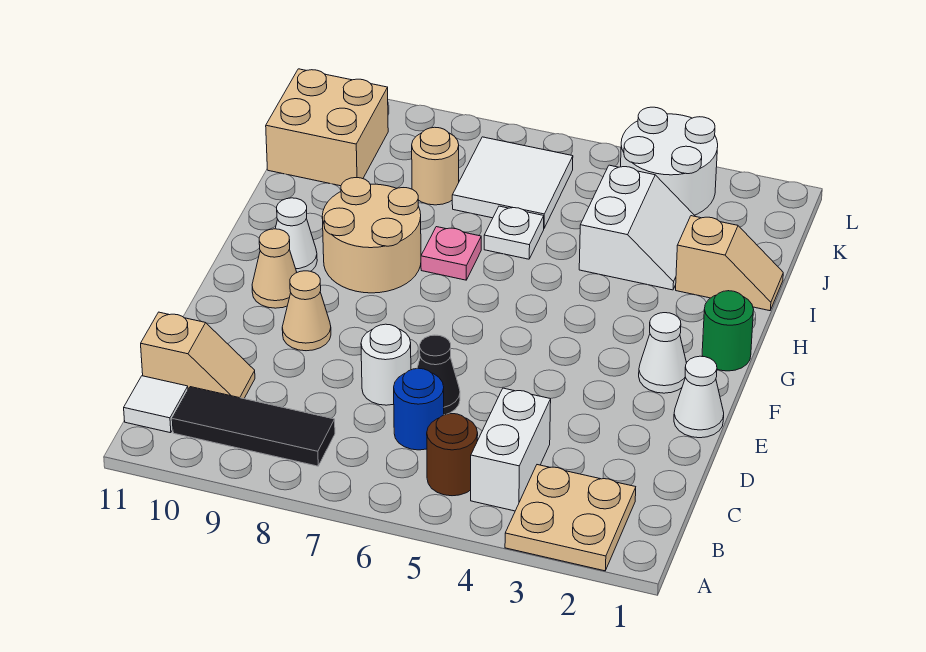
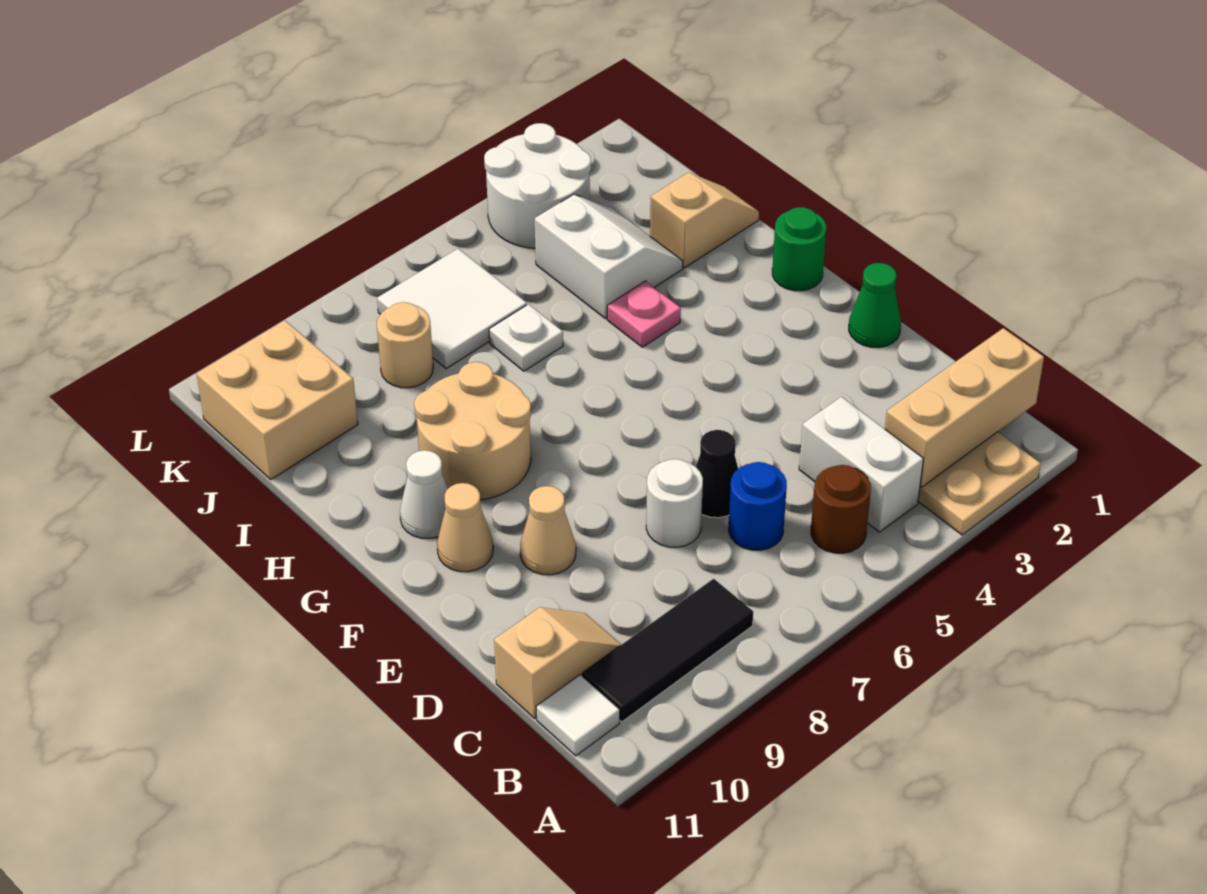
none -> tan 1x3 brick [885,328,1044,487]
white 1x1 cone [674,356,724,438] -> green 1x1 cone [849,263,901,348]
white 1x1 cone [639,313,686,393] -> none
pink 1x1 plate [421,227,481,280] -> pink 1x1 plate moved to [607,281,681,347]

